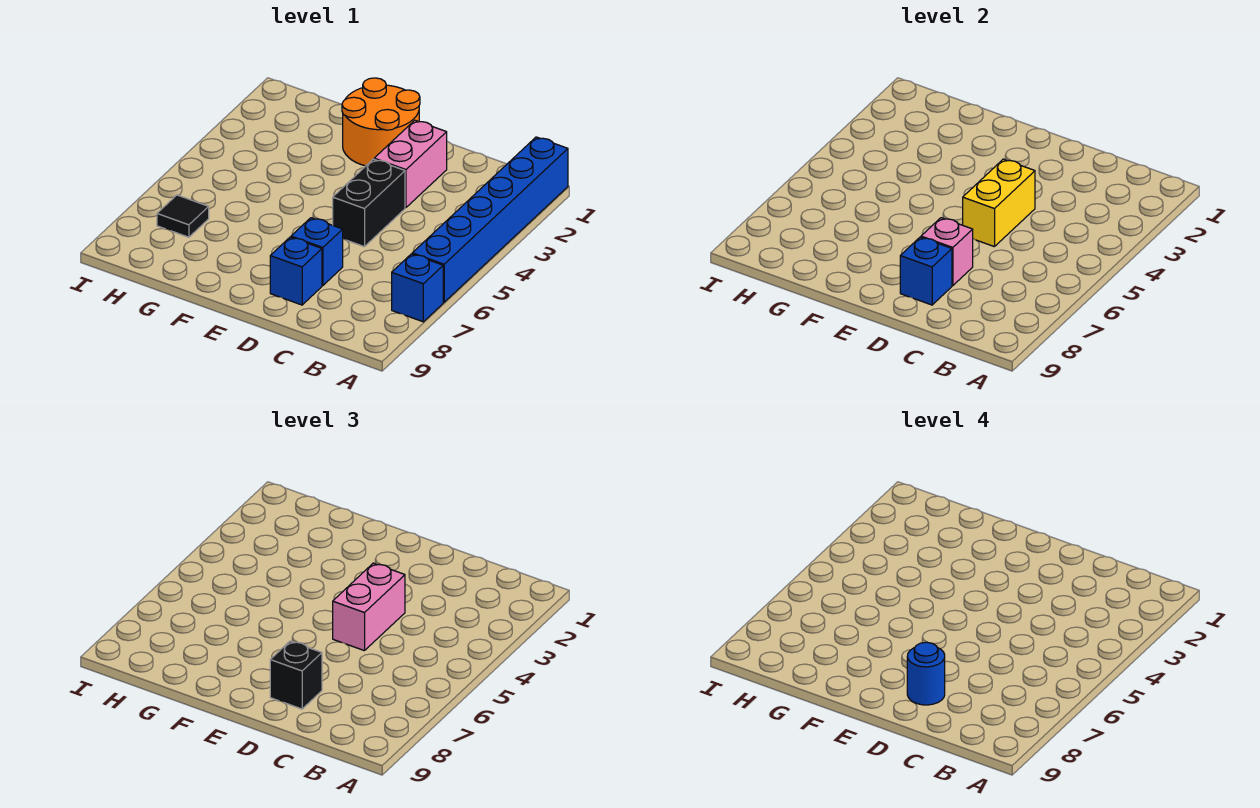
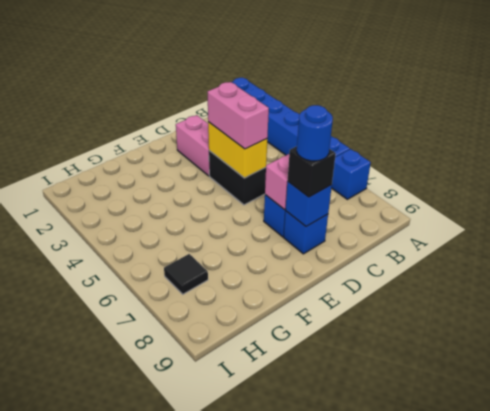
orange 2x2 round brick [342,78,420,166] -> none

